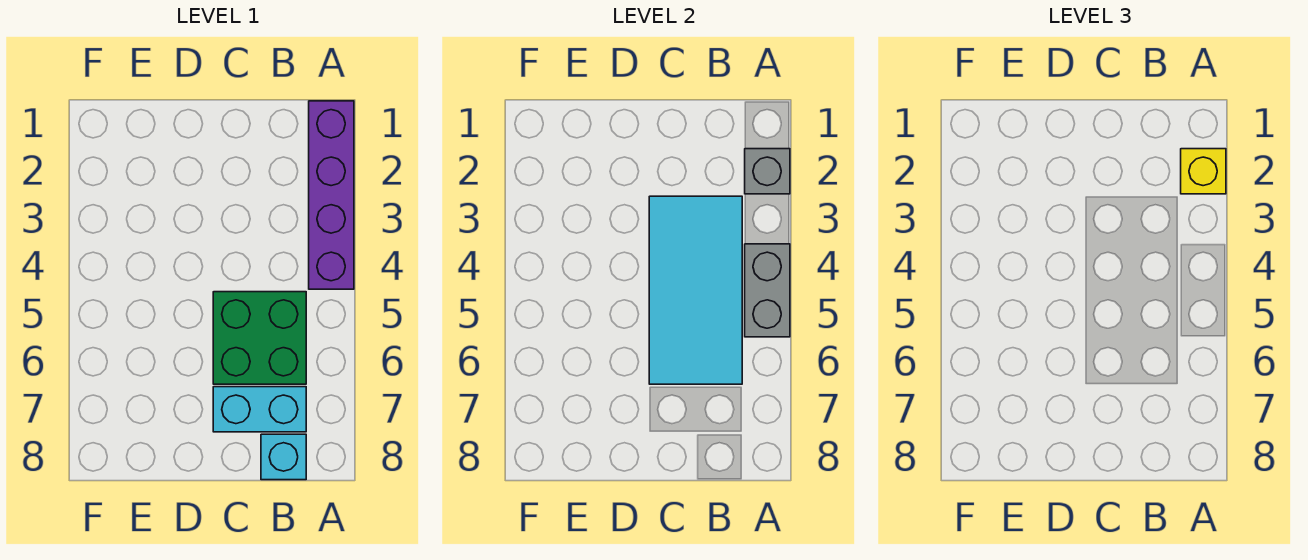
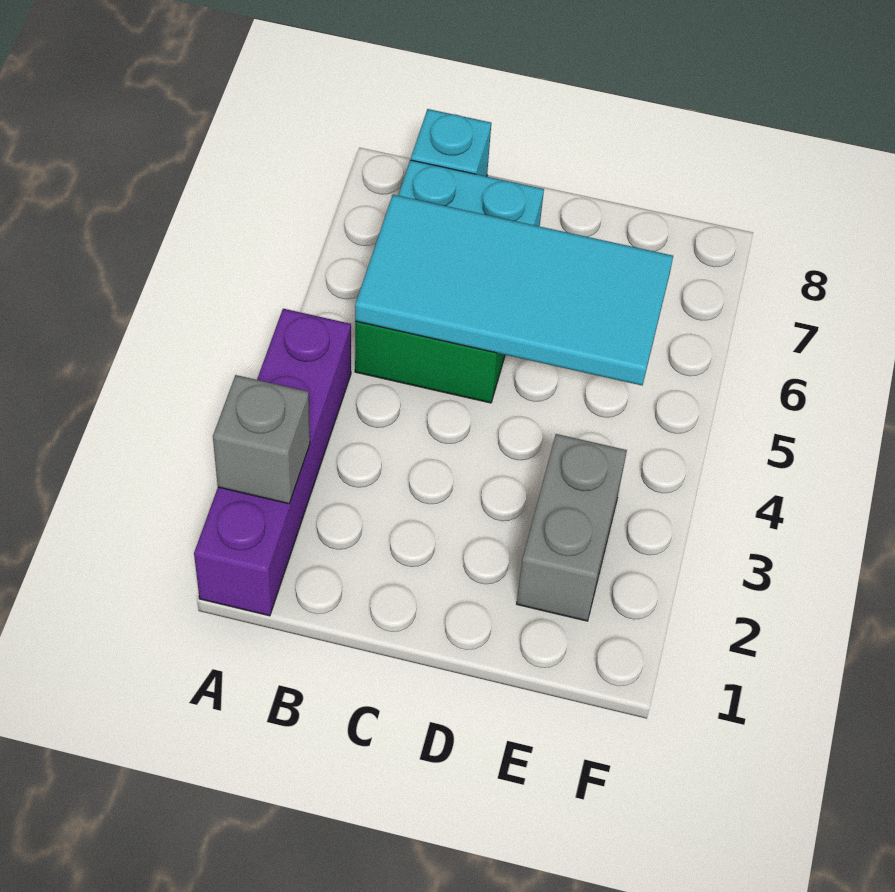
yellow 1x1 brick [1181,149,1226,194] -> none
grey 1x2 brick [745,244,790,337] -> grey 1x2 brick moved to [517,434,627,621]
cyan 2x4 tile [649,196,742,384] -> cyan 2x4 tile turned to [355,195,673,385]

